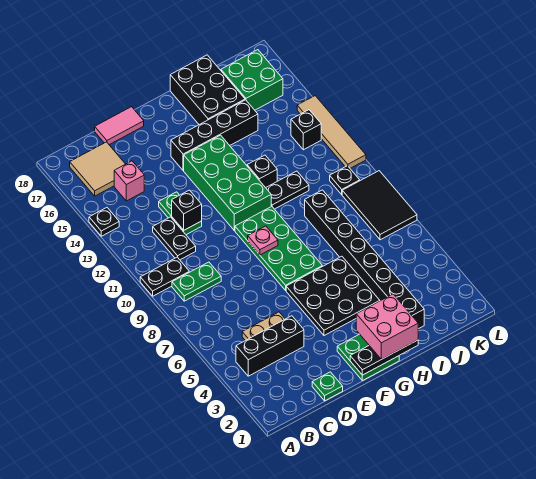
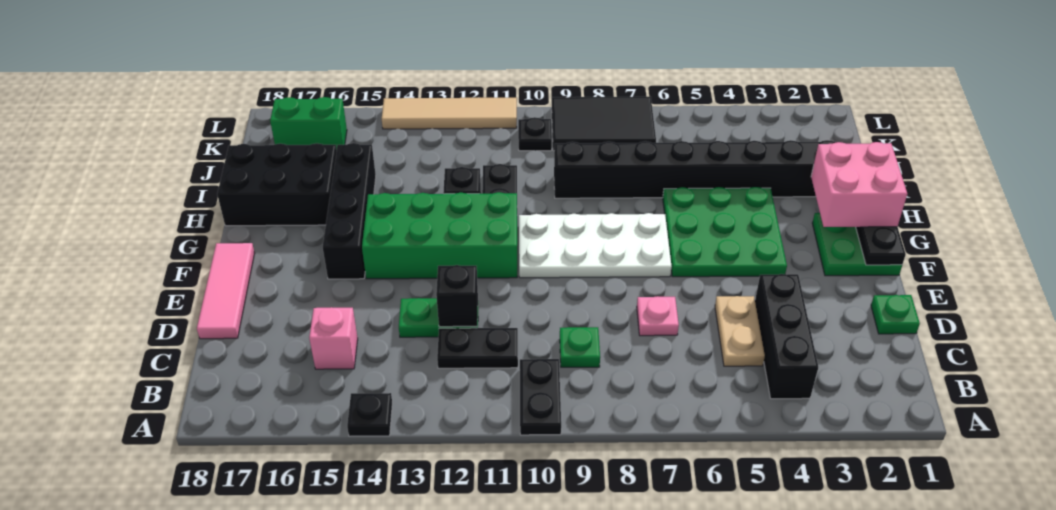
green 1x2 plate [172,262,221,301] -> green 1x1 plate [560,327,600,367]
tan 2x2 tile [70,142,125,196] -> none
pink 1x2 tile [95,107,144,145] -> pink 1x3 tile [197,243,255,339]
black 3x3 plate [286,256,380,336] -> green 3x3 plate [663,187,787,277]
green 2x4 plate [235,206,322,290] -> white 2x4 plate [519,213,672,278]
pink 1x1 plate [248,226,278,255] -> pink 1x1 plate moved to [637,296,679,336]
green 2x2 brick [221,50,283,110] -> green 1x2 brick [270,97,347,149]
black 1x1 brick [291,110,321,150] -> none

